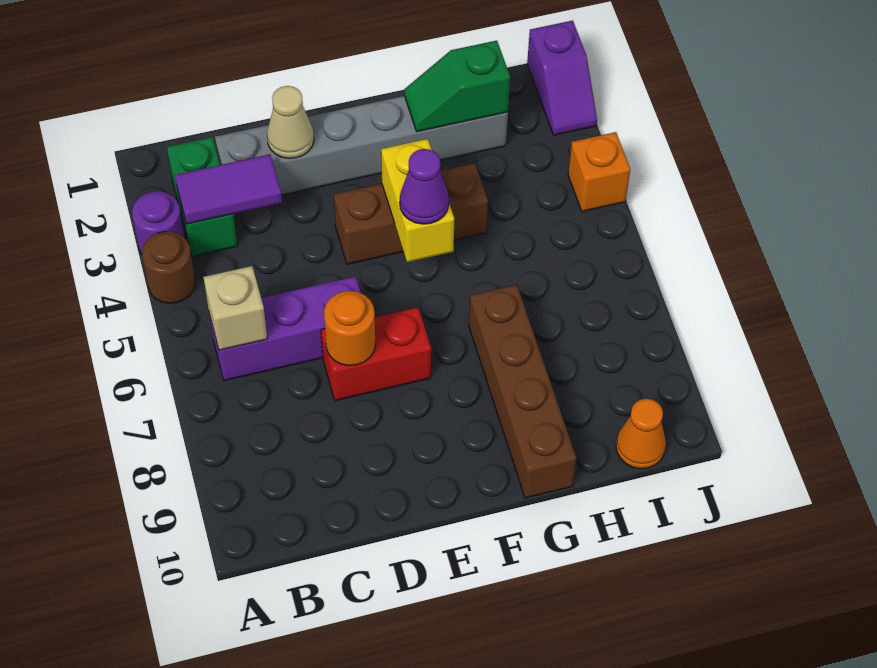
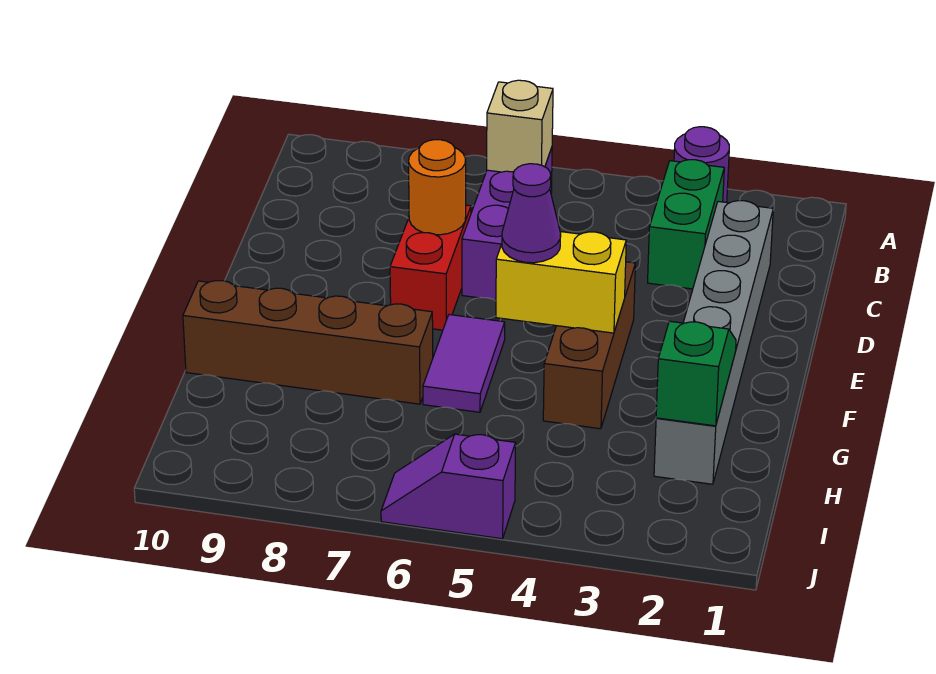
brown 1x1 round brick [142,231,195,303] -> none
green 1x2 brick [167,137,237,256] -> green 1x2 brick turned to [648,160,724,289]
purple 1x2 tile [175,154,282,224] -> purple 1x2 tile moved to [423,315,505,412]
tan 1x1 cone [267,86,314,158] -> none
orange 1x1 cone [616,399,666,469] -> none
purple 1x2 slope [527,20,597,135] -> purple 1x2 slope moved to [381,434,516,539]
orange 1x1 brick [568,132,630,212] -> none

